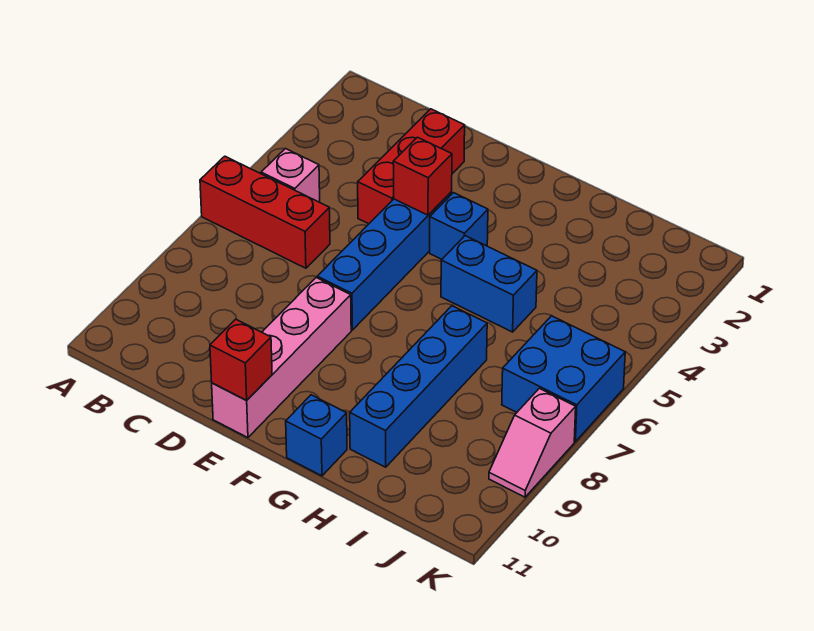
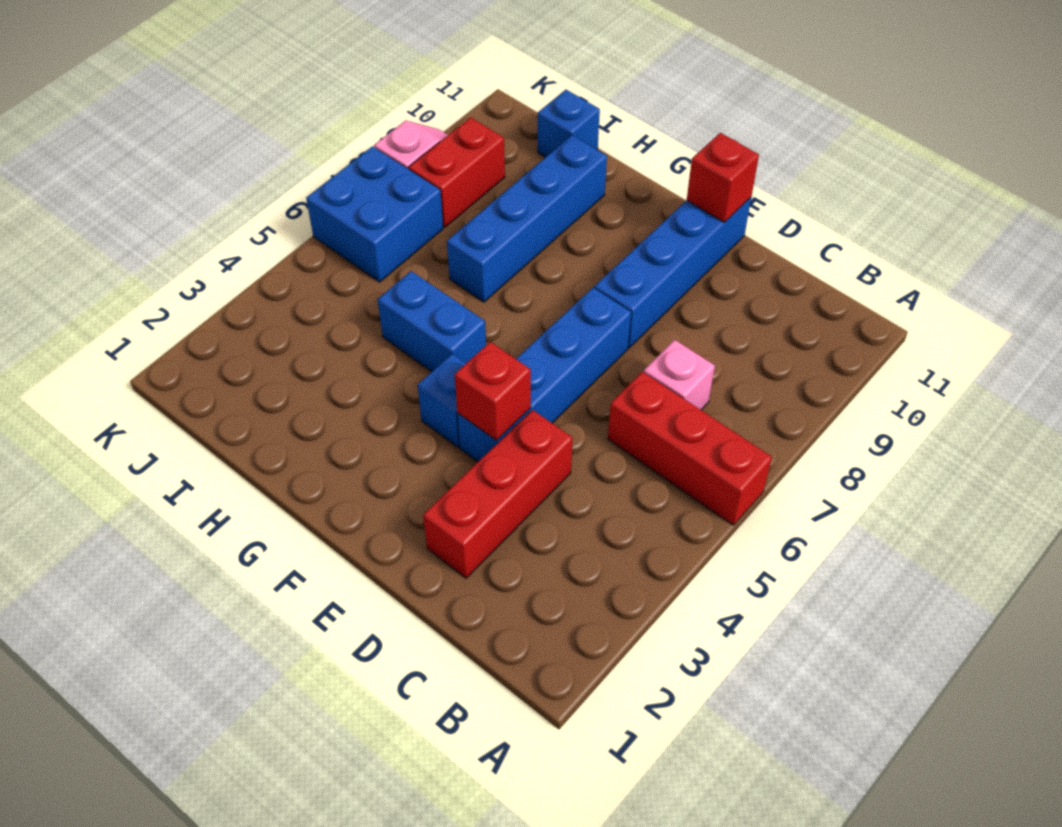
pink 1x1 brick [261,149,320,202] -> pink 1x1 brick moved to [644,340,715,410]
pink 1x4 brick [212,278,351,438] -> blue 1x4 brick [594,197,751,348]
blue 1x1 brick [286,395,347,476] -> blue 1x1 brick moved to [538,90,600,157]
none -> red 1x2 brick [408,117,505,227]

